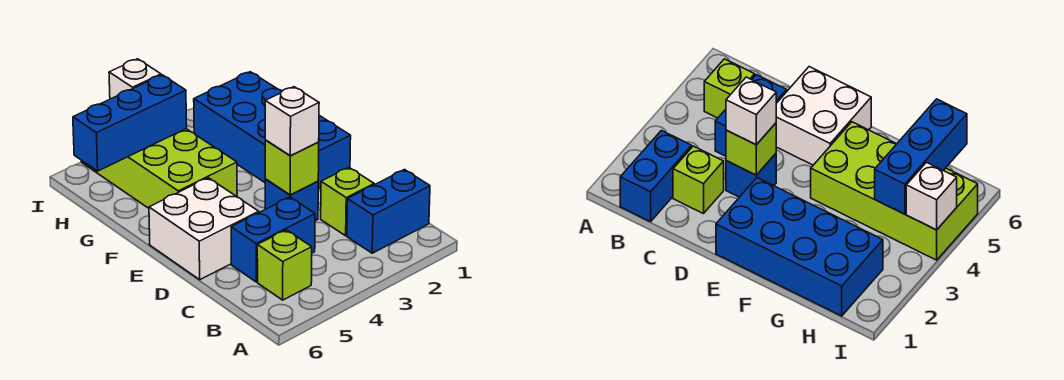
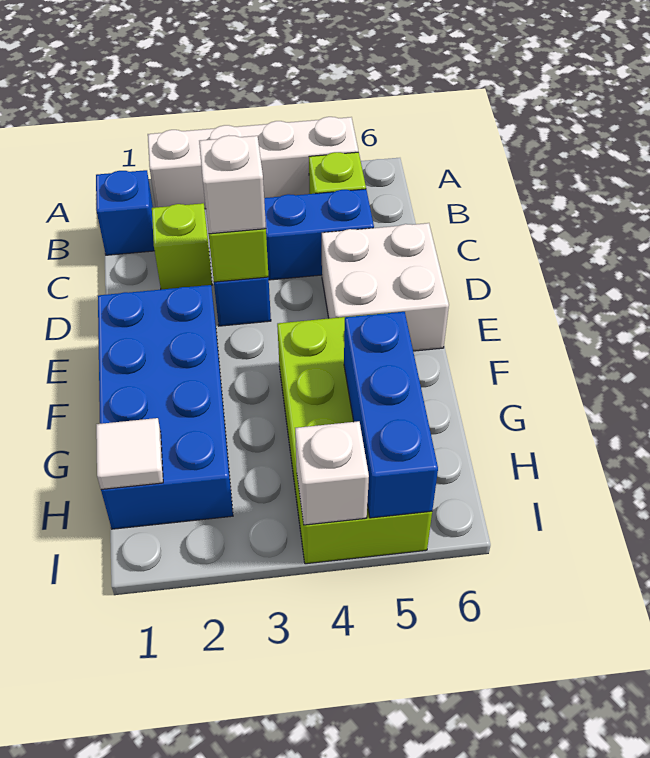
none -> white 1x4 brick [148,117,358,209]
blue 1x2 brick [347,170,430,253] -> blue 1x1 brick [96,170,155,255]
none -> white 1x1 tile [96,418,163,489]
blue 1x3 brick [73,75,187,171] -> blue 1x3 brick turned to [344,312,438,518]

